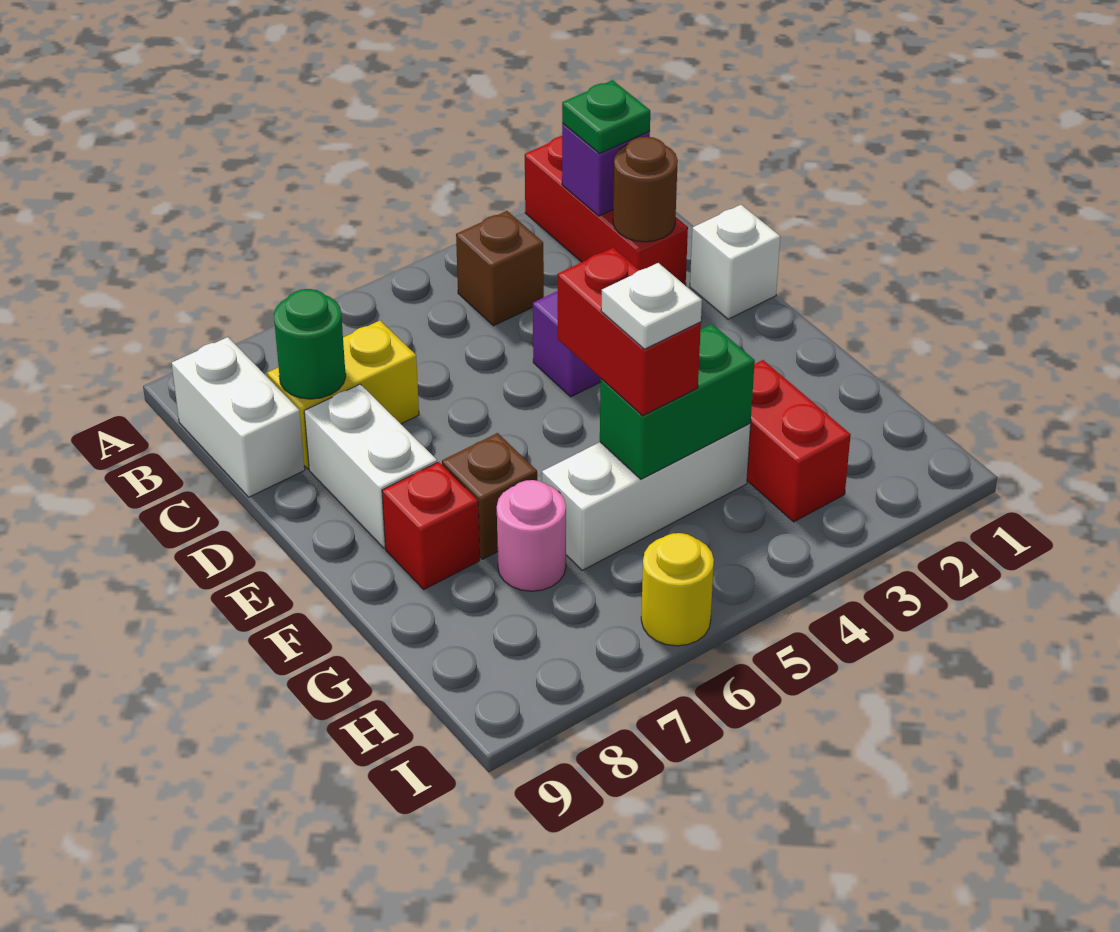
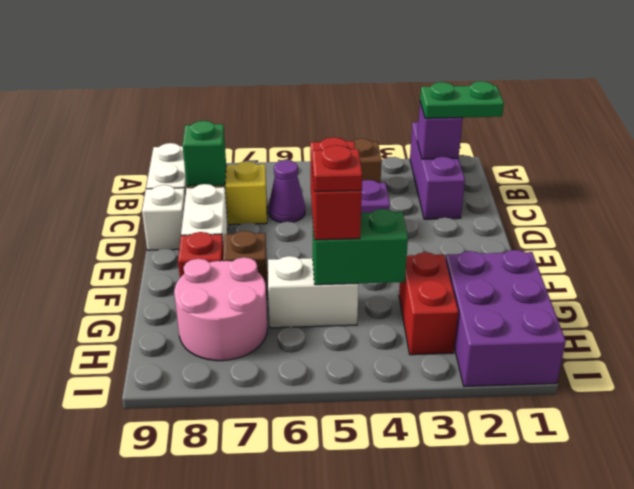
red 1x3 brick [525,136,688,286] -> purple 1x3 brick [410,122,465,219]
green 1x1 plate [562,80,650,153] -> green 1x2 plate [420,81,504,118]
brown 1x1 round brick [613,137,678,242] -> none
none -> purple 1x1 cone [268,160,305,223]
green 1x1 round brick [274,289,346,399] -> green 1x1 brick [183,121,226,186]
white 1x1 brick [690,205,780,319] -> white 1x1 brick moved to [142,185,185,250]
none -> purple 2x3 brick [446,250,566,387]
white 1x3 brick [542,424,751,570] -> white 1x2 brick [268,256,359,328]
white 1x1 plate [601,263,702,349] -> red 1x1 plate [312,145,362,192]
pink 1x1 round brick [497,480,566,591] -> pink 2x2 round brick [174,257,268,361]
yellow 1x1 round brick [641,533,714,646] -> none

